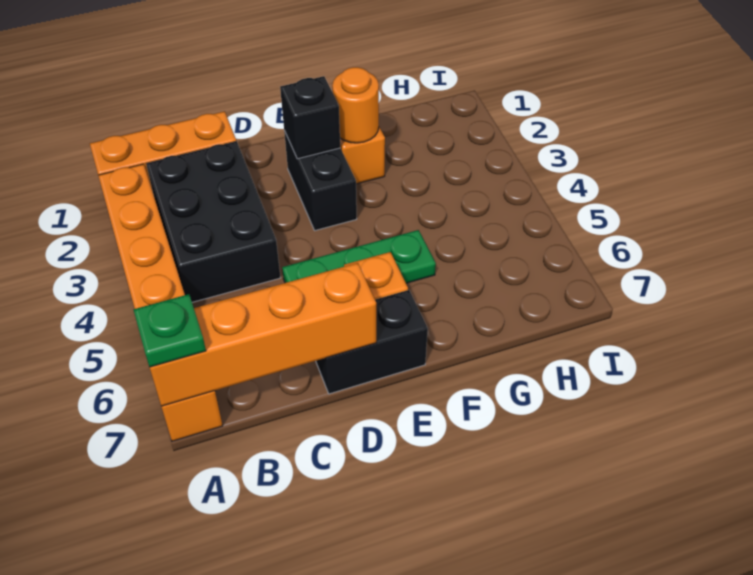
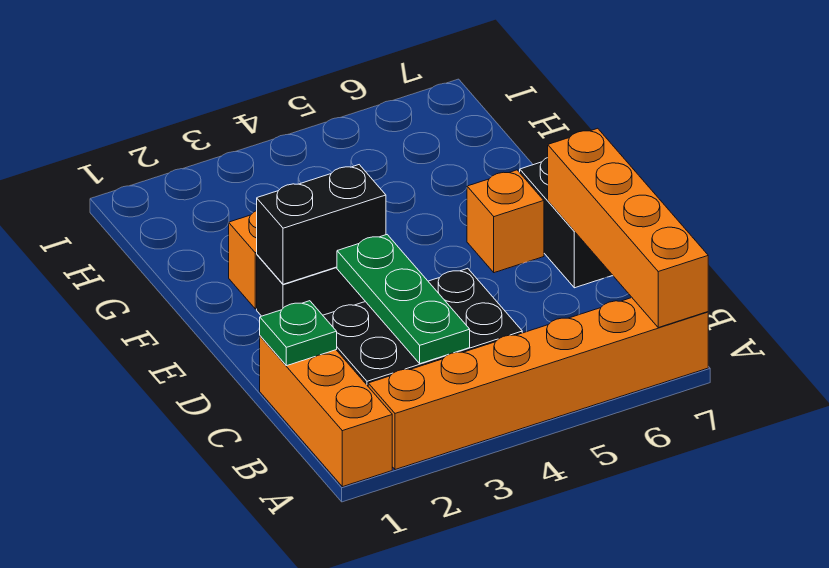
green 1x1 plate [134,294,206,367] -> green 1x1 plate moved to [260,301,337,366]
green 1x3 plate [282,230,436,283] -> green 1x3 plate moved to [337,235,470,364]
black 1x1 brick [280,76,340,159] -> black 1x2 brick [257,165,386,284]
orange 1x1 round brick [332,67,379,143] -> none

